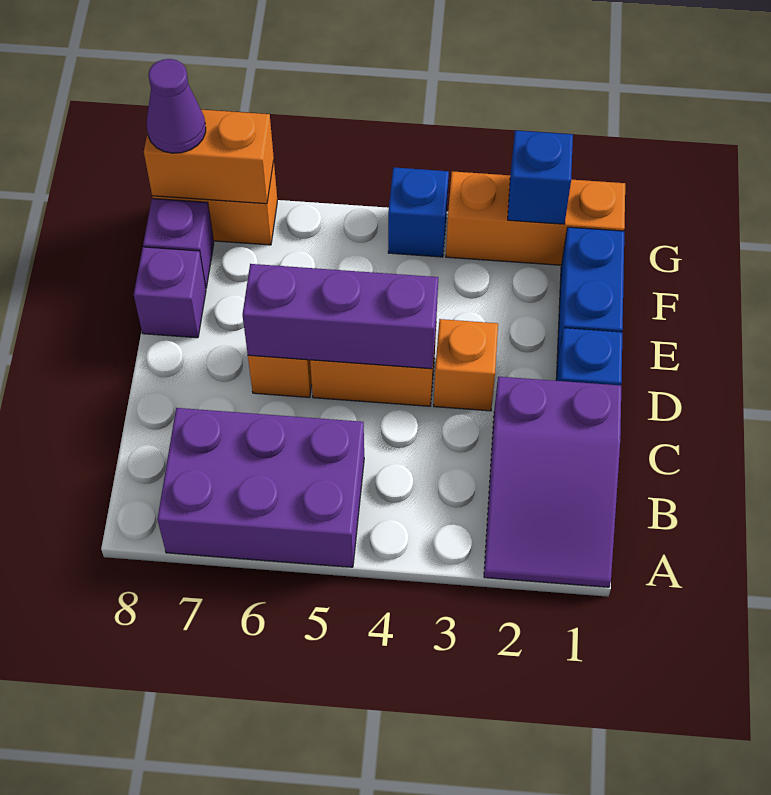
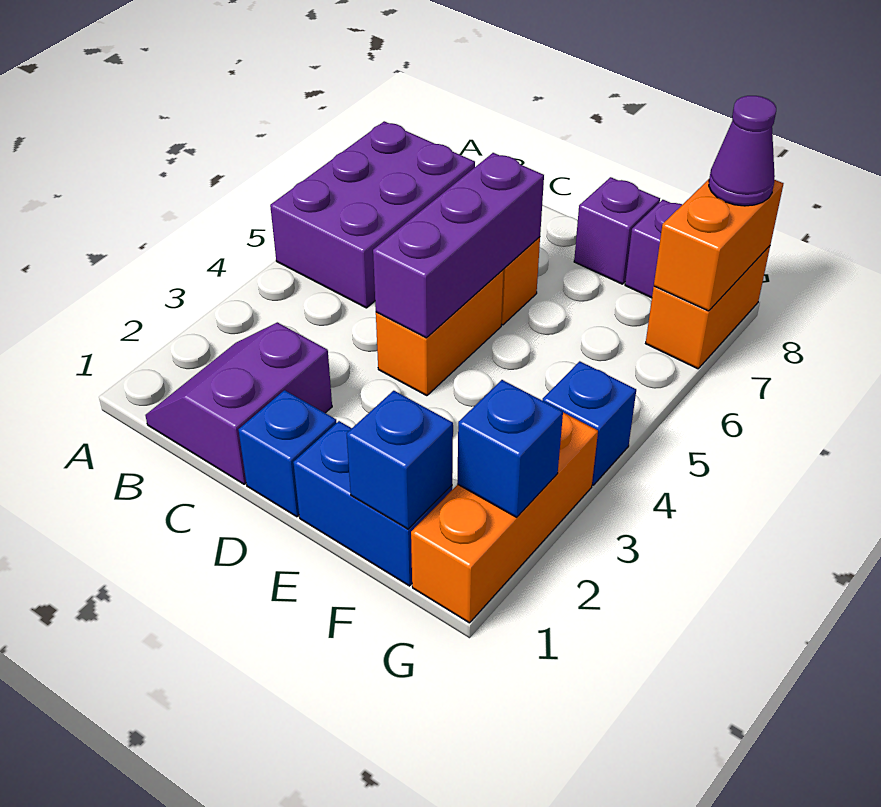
purple 2x3 slope [484,377,621,587] -> purple 2x2 slope [145,322,332,484]
orange 1x1 brick [434,319,498,411] -> none
none -> blue 1x1 brick [347,391,453,529]

